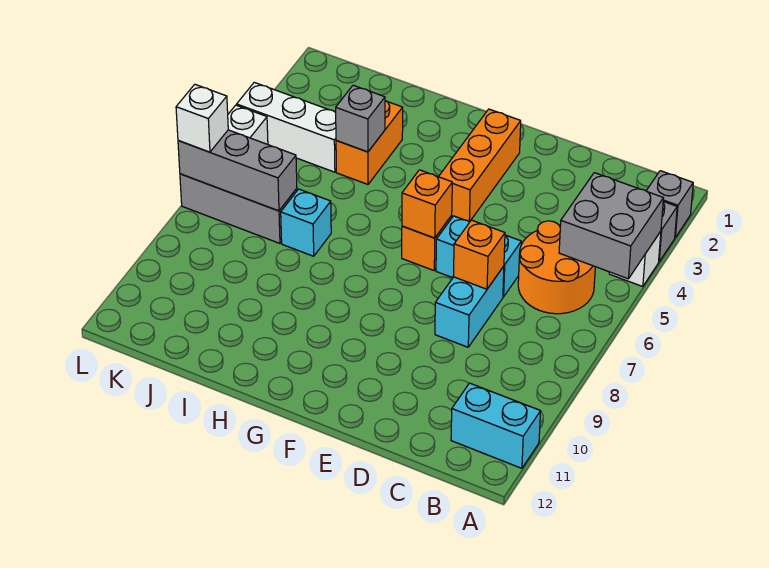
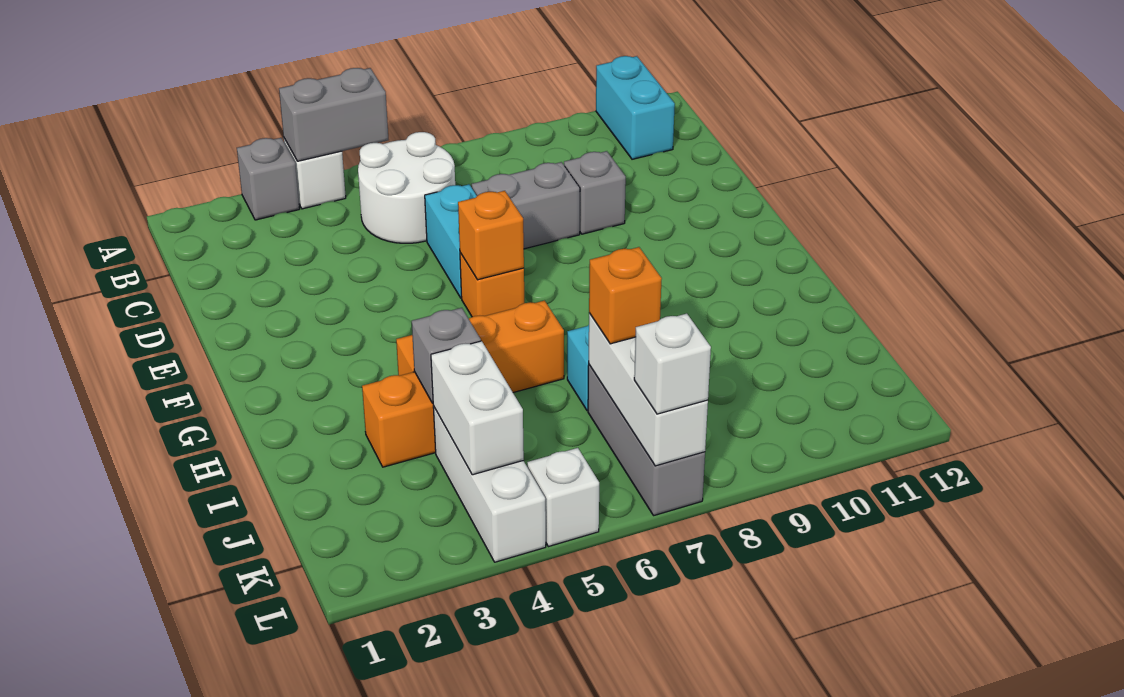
grey 1x1 brick [646,171,693,237] -> grey 1x1 brick moved to [564,151,626,234]
grey 2x2 brick [559,173,663,279] -> grey 1x2 brick [279,68,388,161]
orange 2x2 round brick [518,221,595,314] -> white 2x2 round brick [358,132,455,243]
cyan 1x2 brick [435,266,504,347] -> grey 1x2 brick [472,162,580,249]
orange 1x1 brick [453,220,505,289] -> orange 1x1 brick moved to [589,247,662,344]
orange 1x3 brick [439,109,521,222] -> orange 1x3 brick moved to [396,301,564,393]
none -> white 1x2 brick [431,341,524,475]
grey 1x3 brick [178,130,297,211] -> white 1x3 brick [589,313,708,466]

